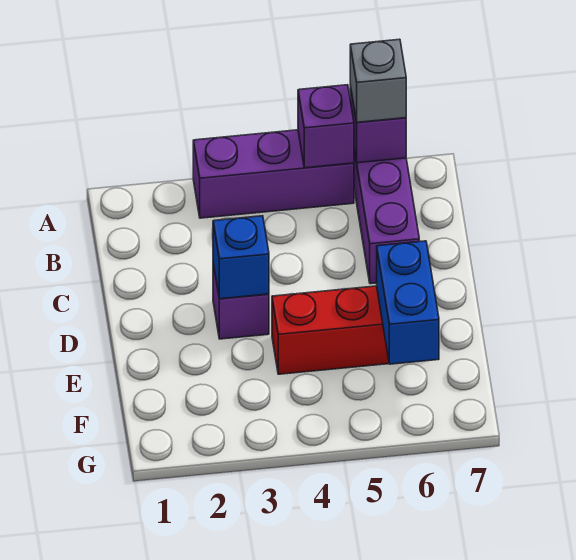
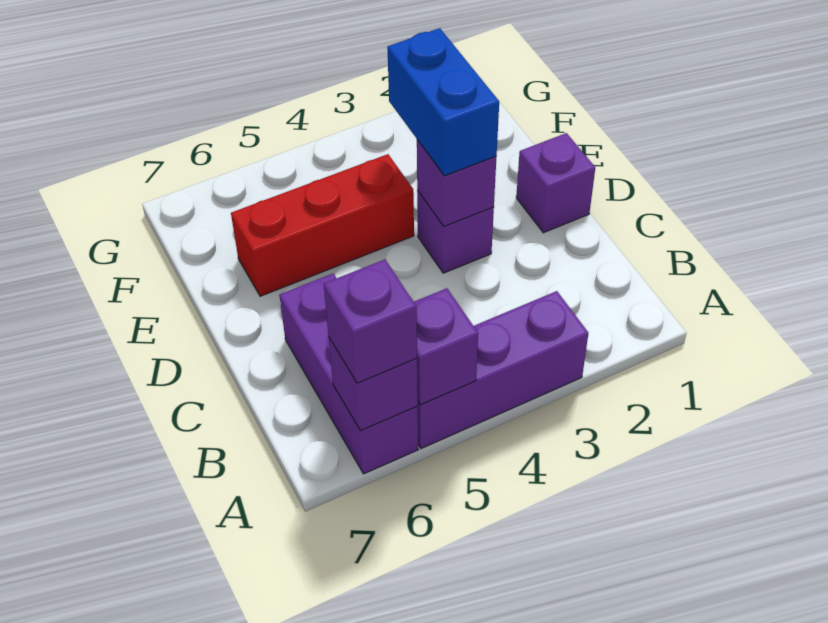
grey 1x1 brick [350,39,406,122] -> purple 1x1 brick [324,259,417,383]
none -> purple 1x1 brick [516,133,595,233]
blue 1x1 brick [213,216,269,299] -> purple 1x1 brick [417,140,496,226]
blue 1x2 brick [377,241,439,364] -> blue 1x2 brick moved to [387,28,499,176]

